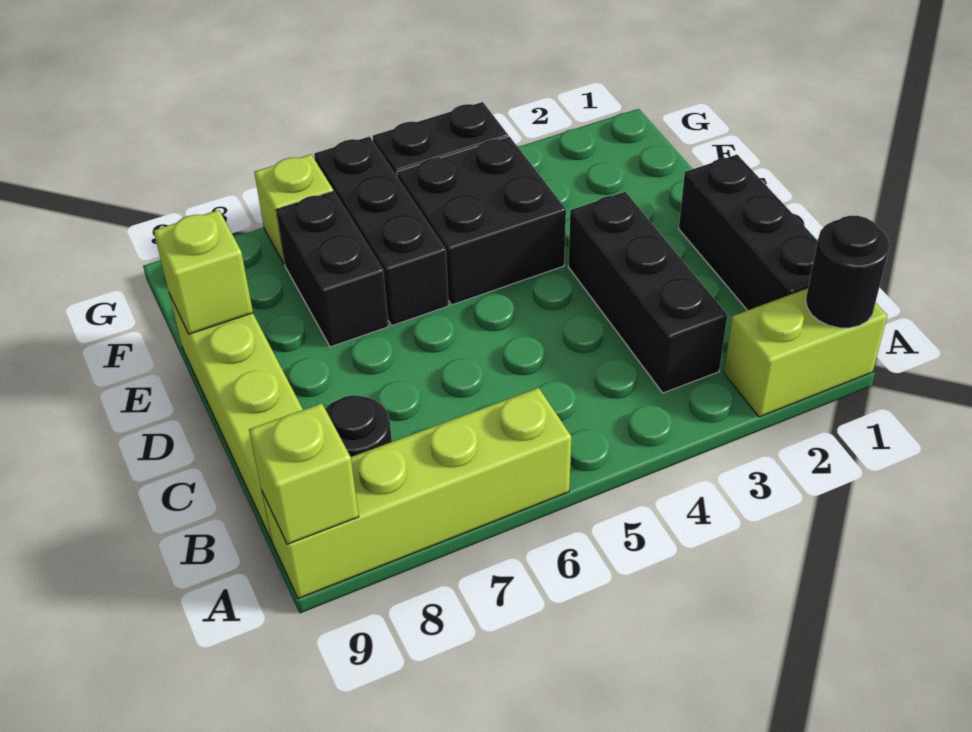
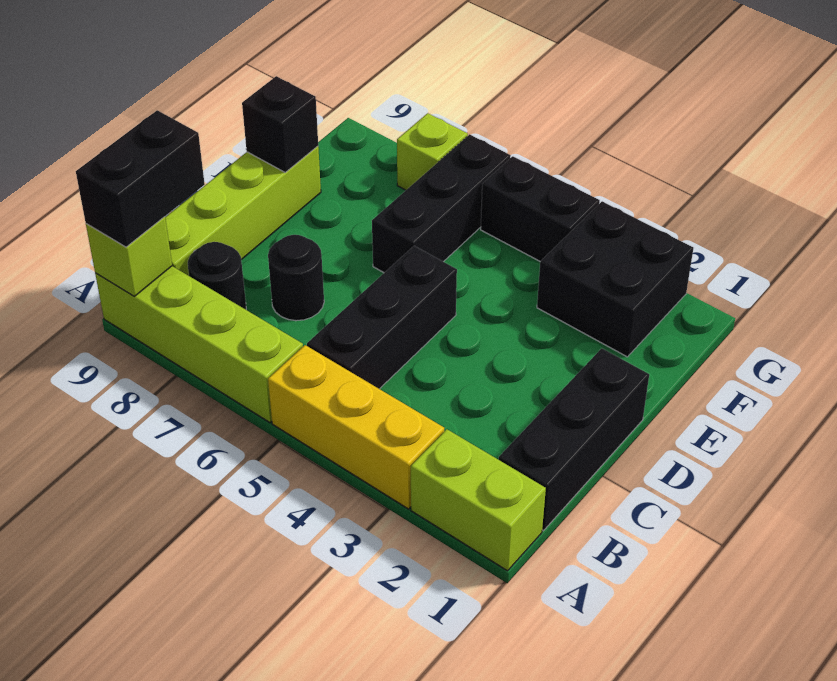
black 1x1 round brick [806,216,890,328] -> black 1x1 round brick moved to [268,235,324,321]
none -> yellow 1x3 brick [268,345,444,509]
black 1x3 brick [568,192,728,393] -> black 1x3 brick moved to [307,246,457,389]
black 2x2 brick [397,136,566,305] -> black 2x2 brick moved to [537,201,693,357]
black 1x2 brick [276,192,388,347] -> black 1x2 brick moved to [76,110,205,247]
lime 1x1 brick [154,210,253,334] -> black 1x1 brick [242,76,318,173]

